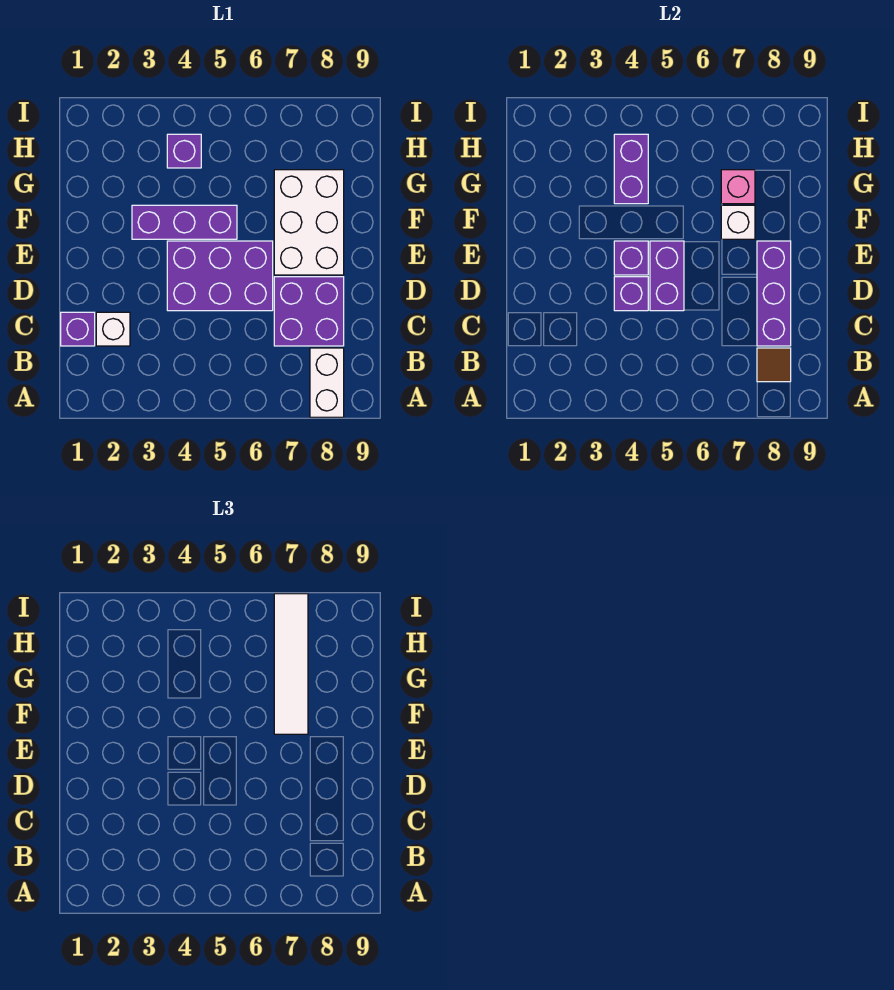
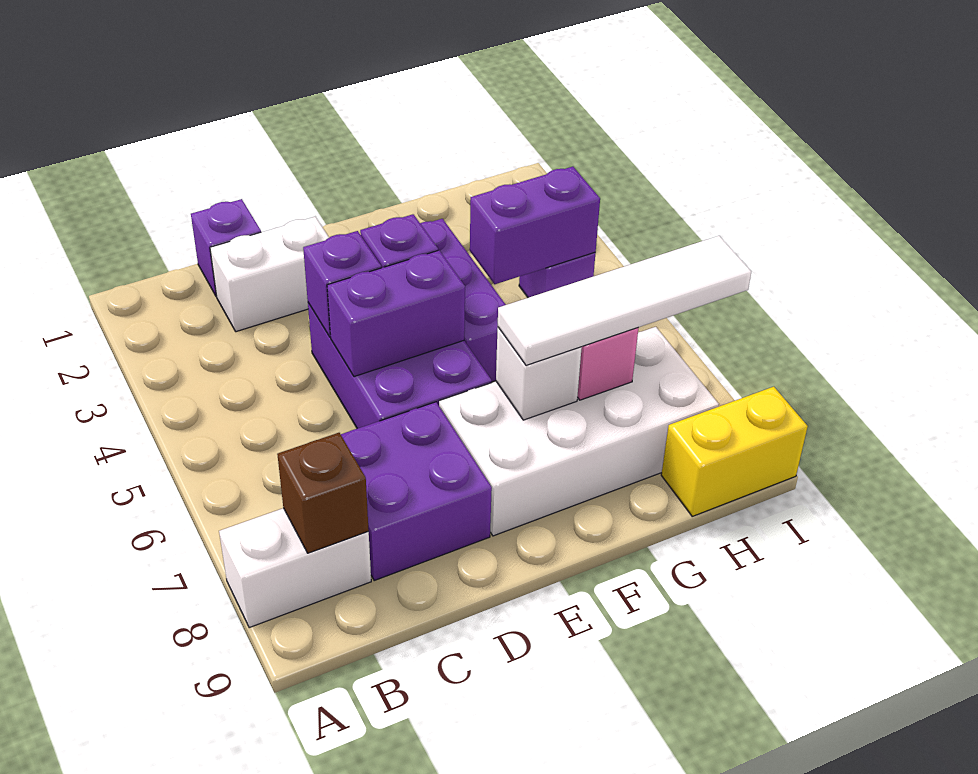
brown 1x1 tile [757,348,791,382] -> brown 1x1 brick [277,433,369,553]
white 1x1 brick [96,312,130,346] -> white 1x2 brick [210,217,329,332]
purple 1x3 brick [757,241,791,346] -> none
white 2x3 brick [274,170,344,275] -> white 2x4 brick [439,327,719,536]
none -> yellow 1x2 brick [661,387,808,516]

